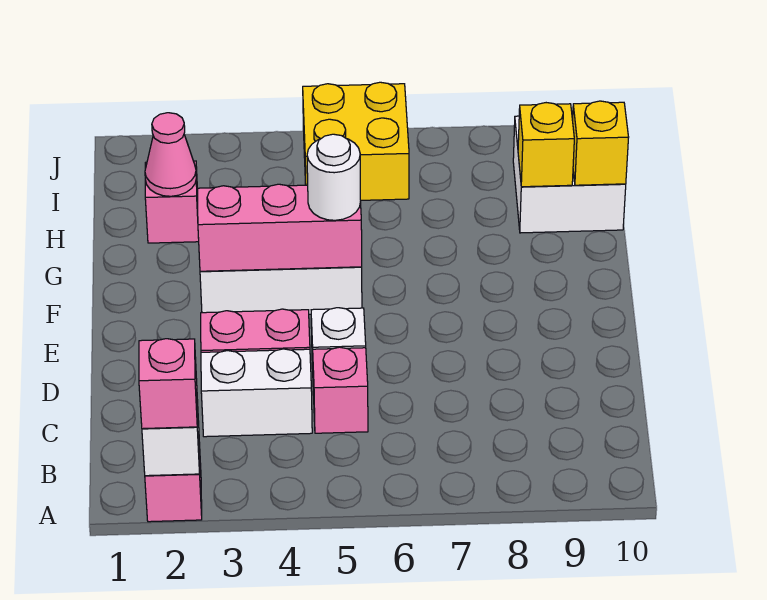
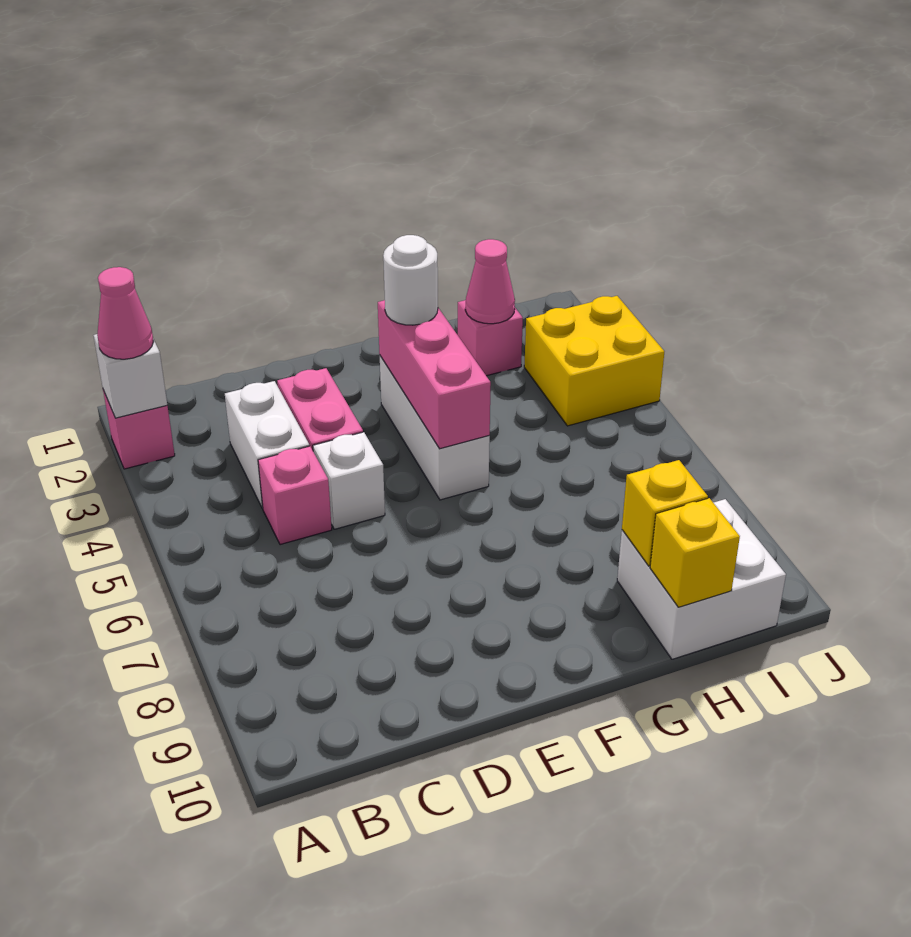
pink 1x1 brick [139,339,197,429] -> pink 1x1 cone [97,267,154,359]
white 1x1 round brick [307,134,361,220] -> white 1x1 round brick moved to [383,235,438,325]
yellow 2x2 brick [303,82,409,200] -> yellow 2x2 brick moved to [524,296,664,426]

